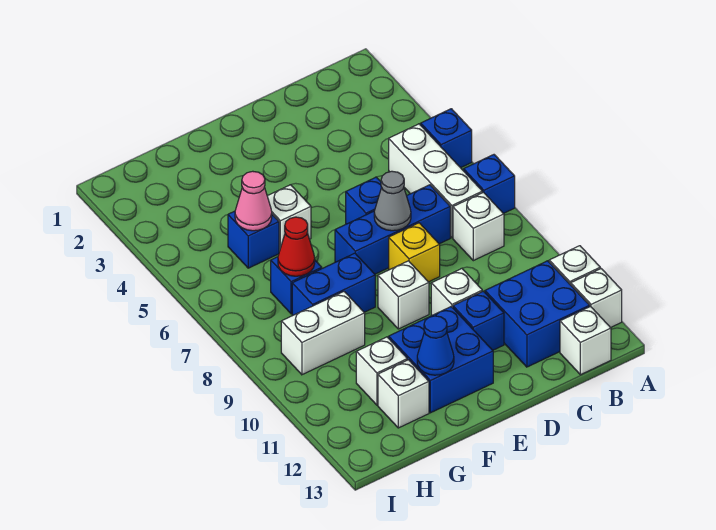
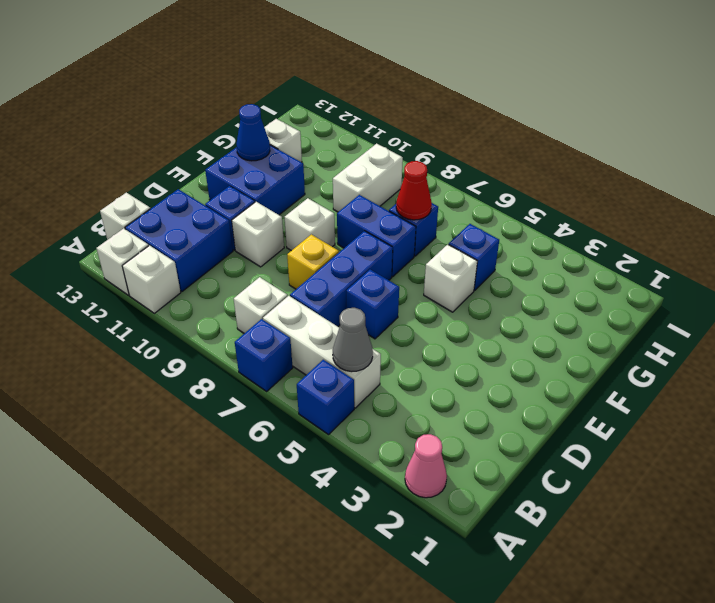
grey 1x1 cone [374,171,411,231] -> grey 1x1 cone moved to [333,308,373,372]
blue 1x2 brick [292,253,375,315] -> blue 1x2 brick turned to [337,195,416,277]
pink 1x1 cone [235,171,272,231] -> pink 1x1 cone moved to [405,434,447,498]
white 1x1 brick [356,337,407,405] -> none

